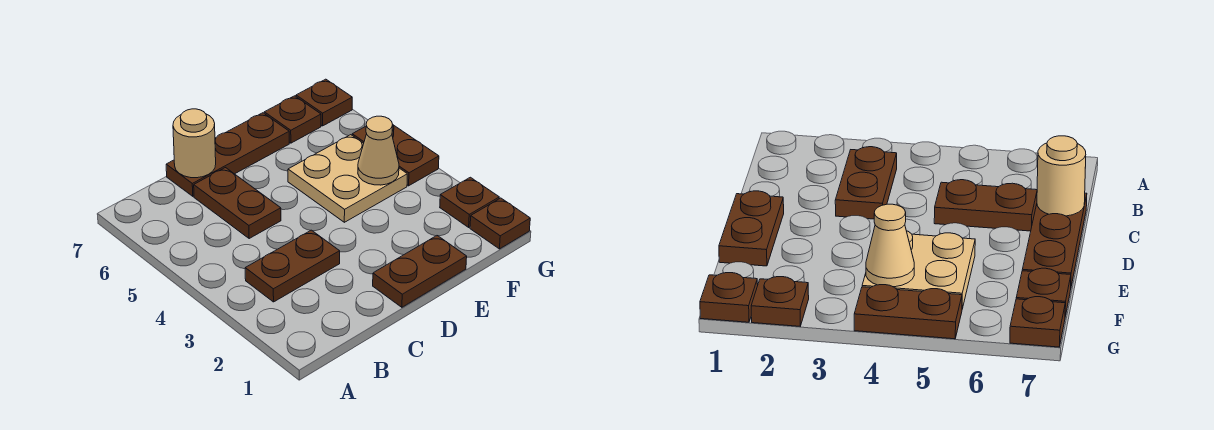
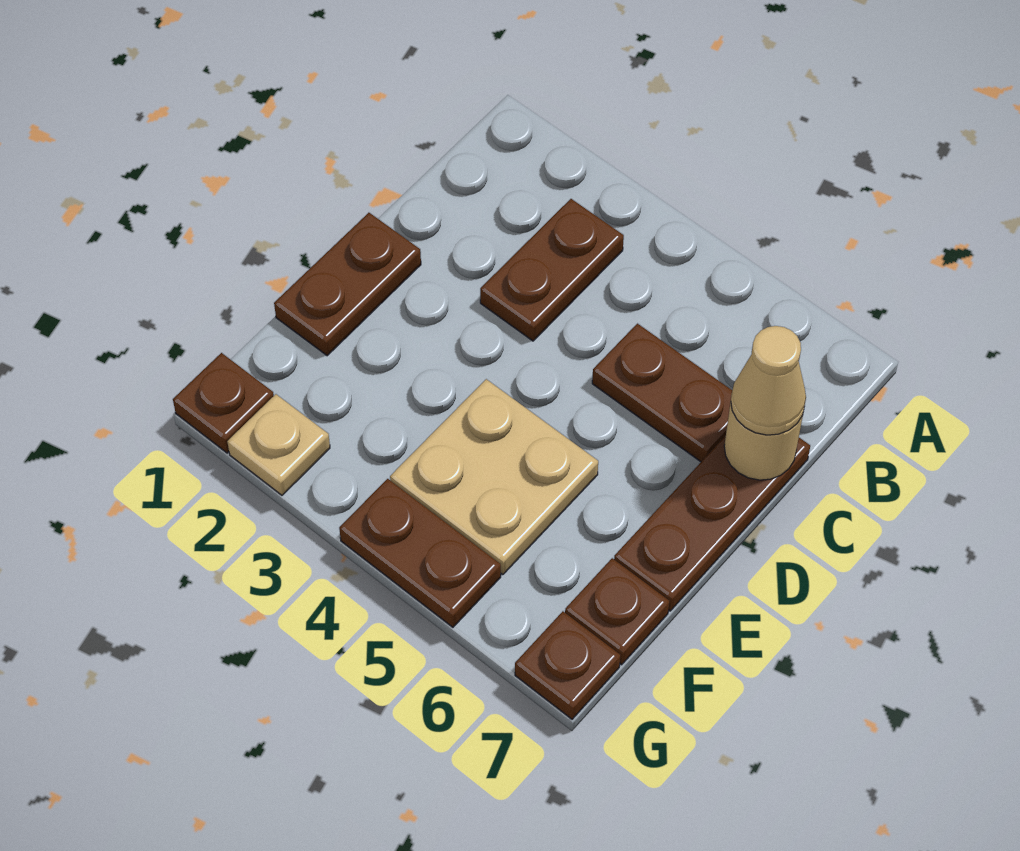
tan 1x1 cone [358,116,399,185] -> tan 1x1 cone moved to [731,326,806,435]
brown 1x1 plate [440,177,499,227] -> tan 1x1 plate [227,394,330,495]

